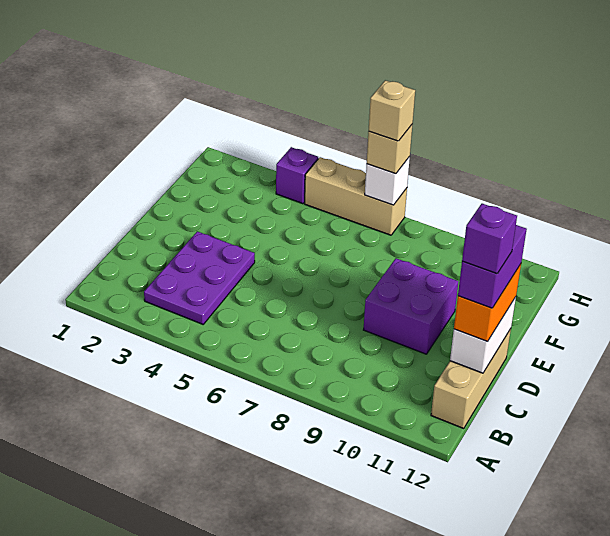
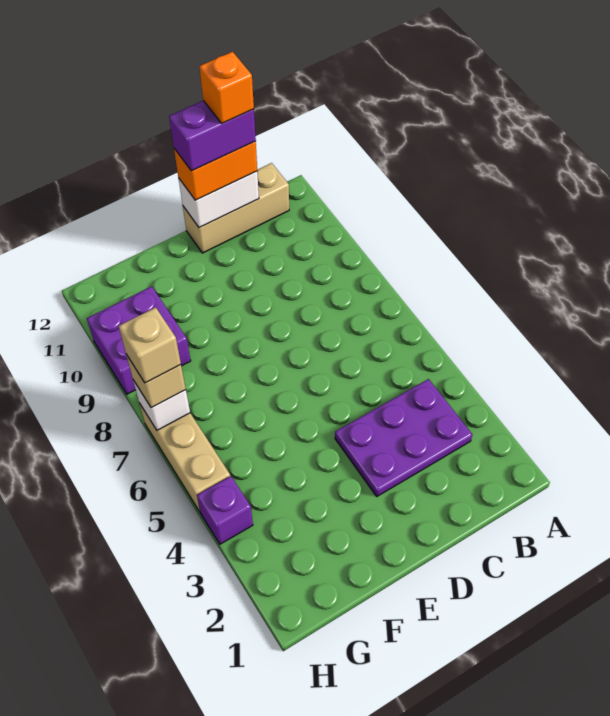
purple 1x1 brick [462,204,517,274] -> orange 1x1 brick [199,52,254,123]
purple 2x2 brick [364,258,458,354] -> purple 2x2 brick moved to [87,286,191,394]

